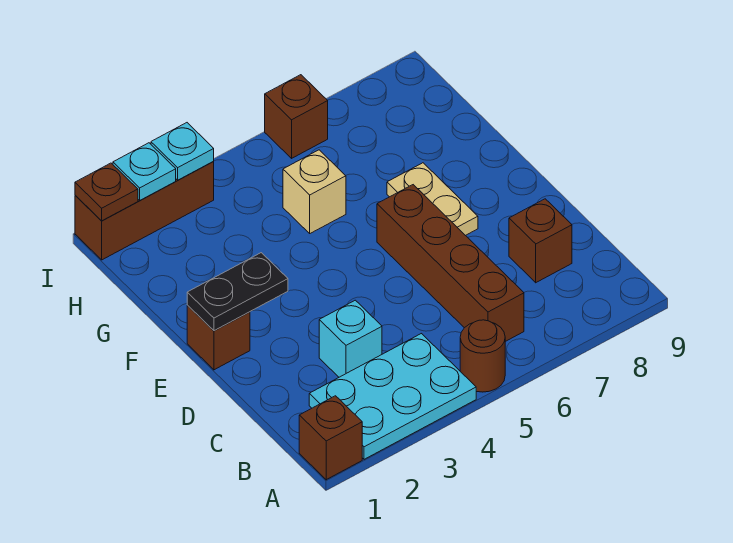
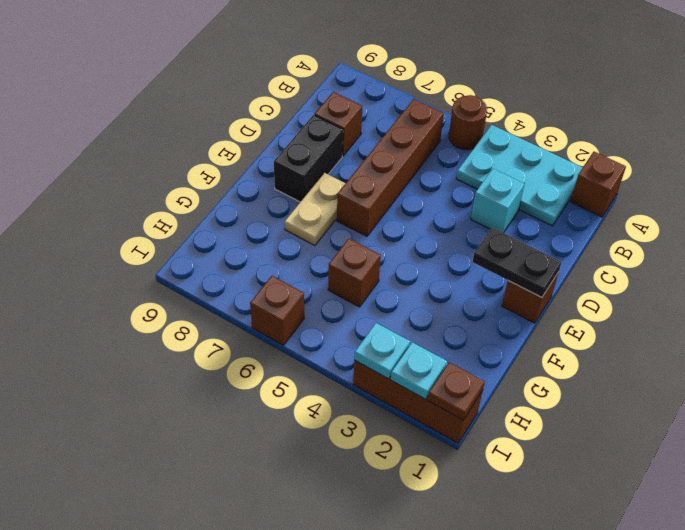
none -> black 1x2 brick [274,115,343,202]
tan 1x1 brick [283,150,346,233] -> brown 1x1 brick [328,239,381,307]

